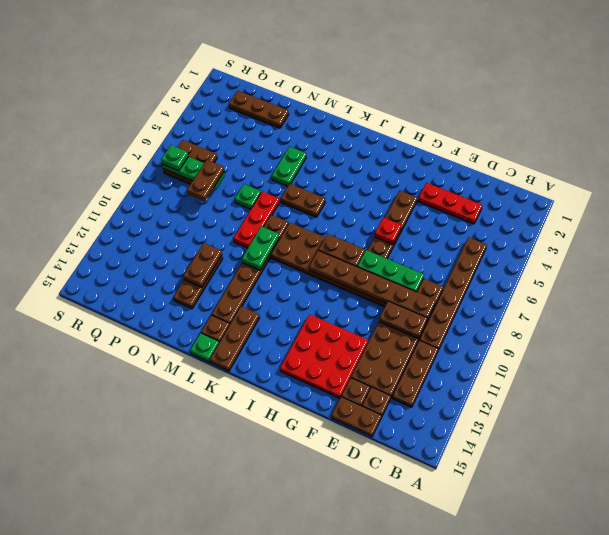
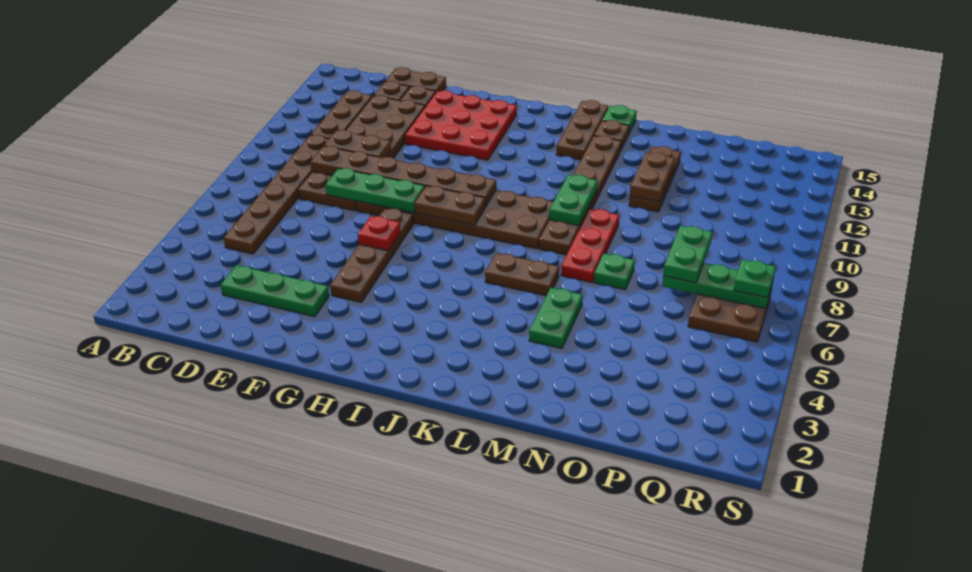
red 1x3 plate [418,183,482,224] -> green 1x3 plate [221,265,329,317]
brown 1x3 plate [229,90,289,128] -> none
brown 1x2 plate [187,160,224,201] -> green 1x2 plate [663,226,712,283]

